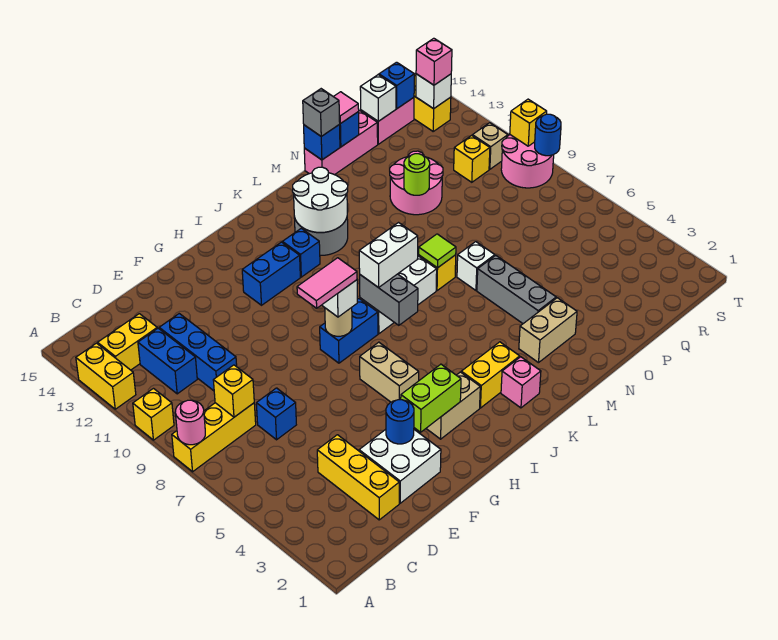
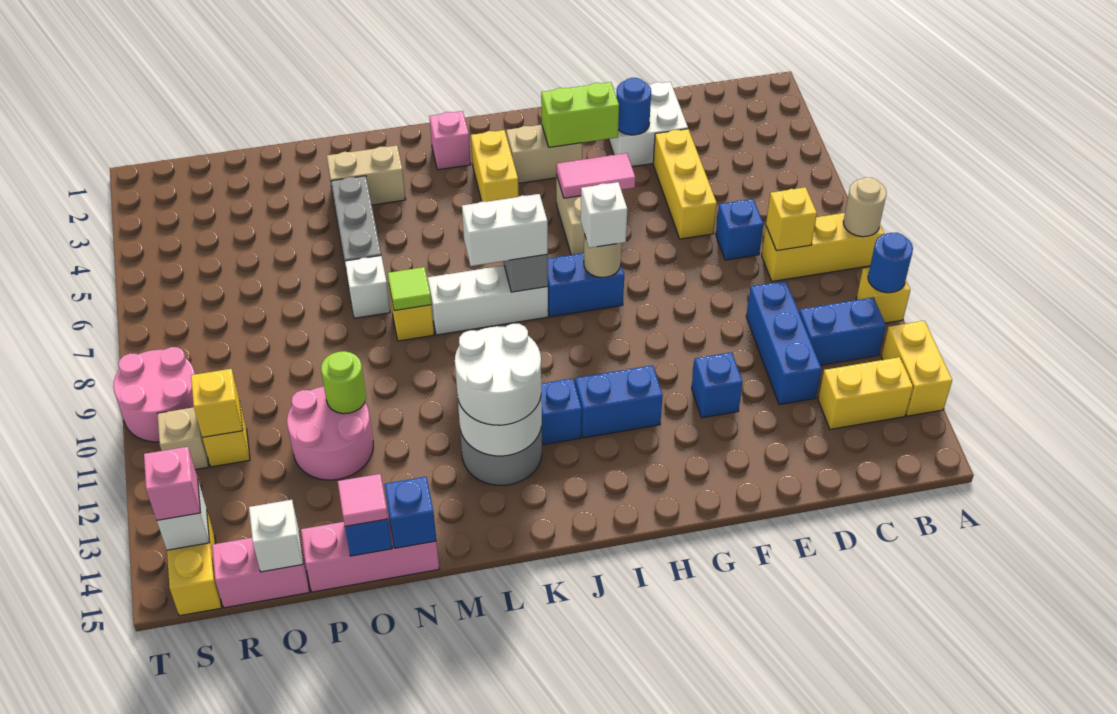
pink 1x1 round brick [175,400,205,445] -> tan 1x1 round brick [843,177,887,237]
blue 1x2 brick [138,328,197,394] -> blue 1x2 brick turned to [799,297,886,365]
yellow 1x3 brick [317,435,399,520] -> yellow 1x3 brick moved to [653,129,717,239]
pink 1x2 tile [297,258,357,308] -> pink 1x2 tile moved to [556,153,635,198]
yellow 1x2 brick [461,342,520,408] -> yellow 1x2 brick turned to [471,130,519,202]
none -> white 2x2 round brick [455,323,542,425]
grey 1x1 brick [303,89,340,136] -> none
blue 1x1 brick [379,62,414,108] -> blue 1x1 brick moved to [692,352,743,418]
blue 1x1 round brick [535,114,561,156] -> blue 1x1 round brick moved to [868,233,913,293]
yellow 1x1 brick [510,99,547,146] -> yellow 1x1 brick moved to [191,369,243,437]

